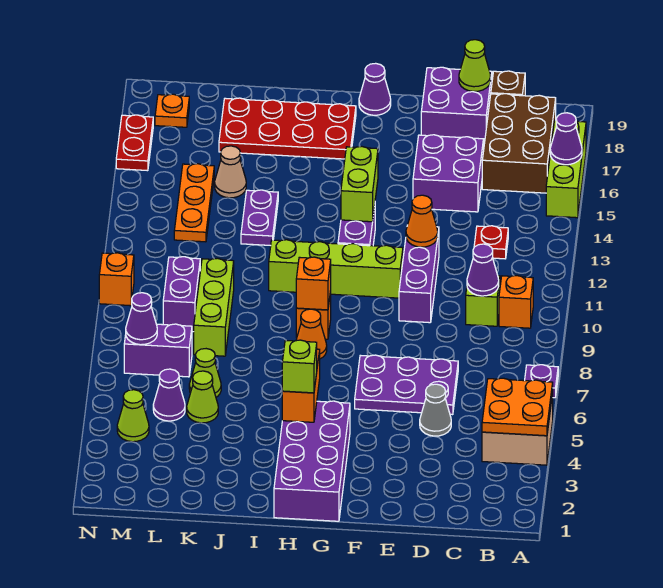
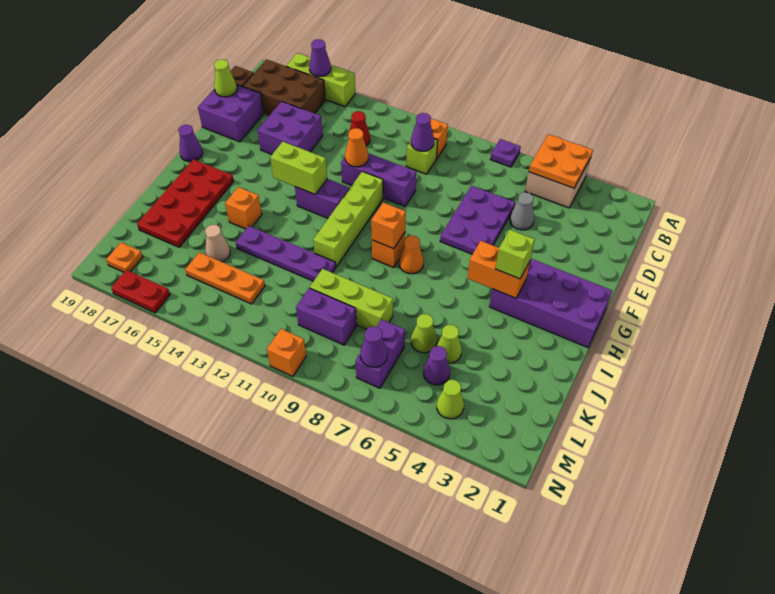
red 1x1 plate [474,226,508,259] -> red 1x1 cone [348,111,370,146]
none -> orange 1x1 brick [225,187,262,229]
purple 1x2 plate [241,190,278,246] -> purple 1x4 plate [236,226,336,281]

